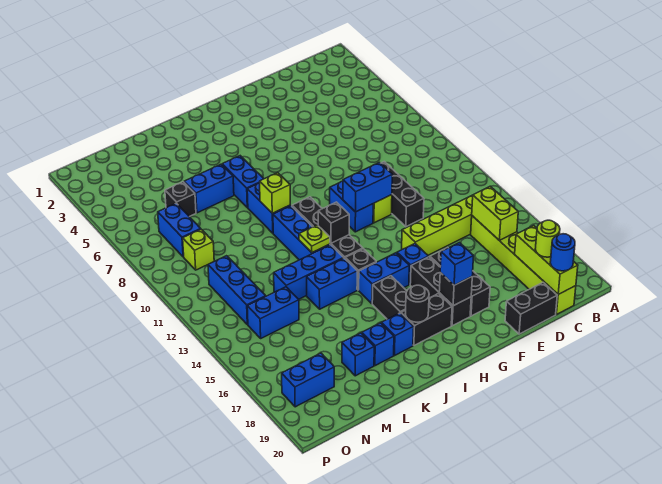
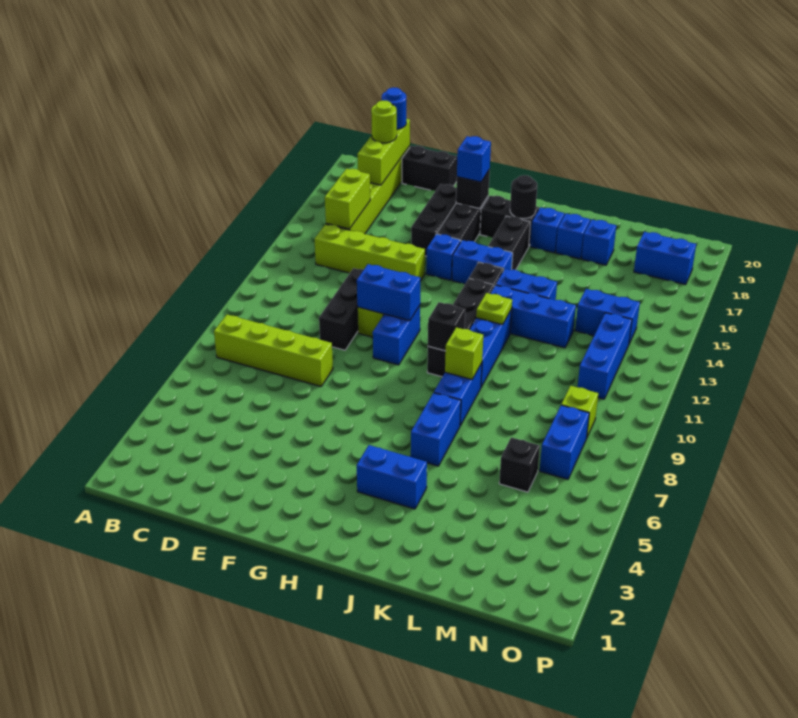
none -> lime 1x4 brick [214,315,333,386]
black 1x1 brick [318,202,349,243] -> black 1x1 brick moved to [428,302,465,351]
blue 1x2 brick [184,164,234,213] -> blue 1x2 brick moved to [357,445,427,509]

